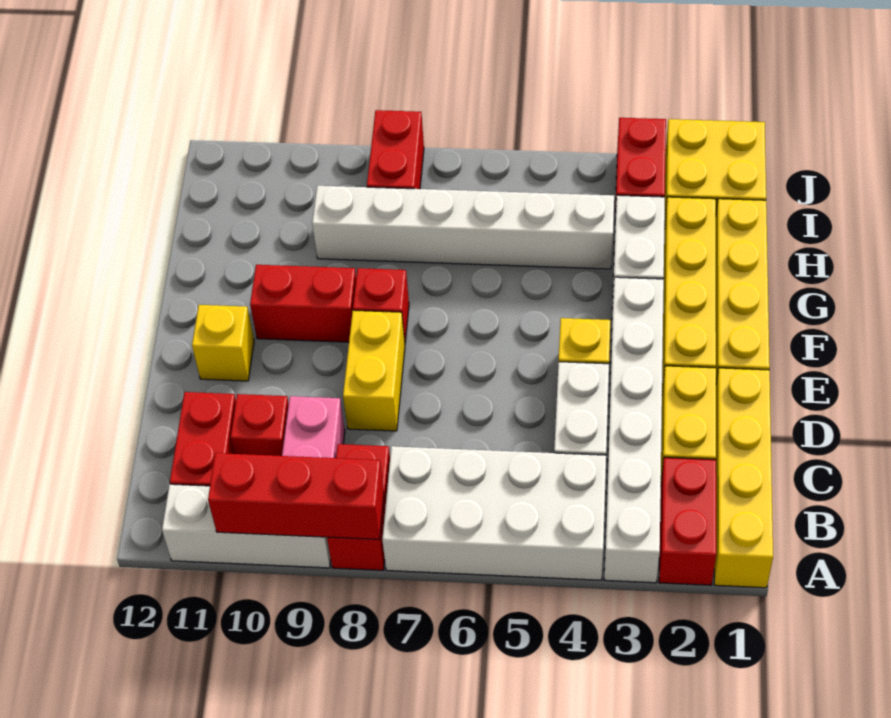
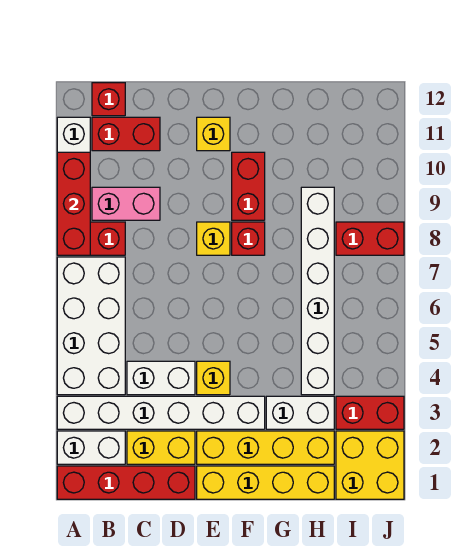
yellow 1x4 brick [714,368,773,588] -> red 1x4 brick [57,466,195,499]
red 1x2 brick [659,458,716,585] -> white 1x2 brick [57,431,125,464]
red 1x1 brick [231,394,289,456] -> red 1x1 brick moved to [92,83,125,116]
yellow 1x2 brick [343,310,405,431] -> yellow 1x1 brick [197,222,230,255]

